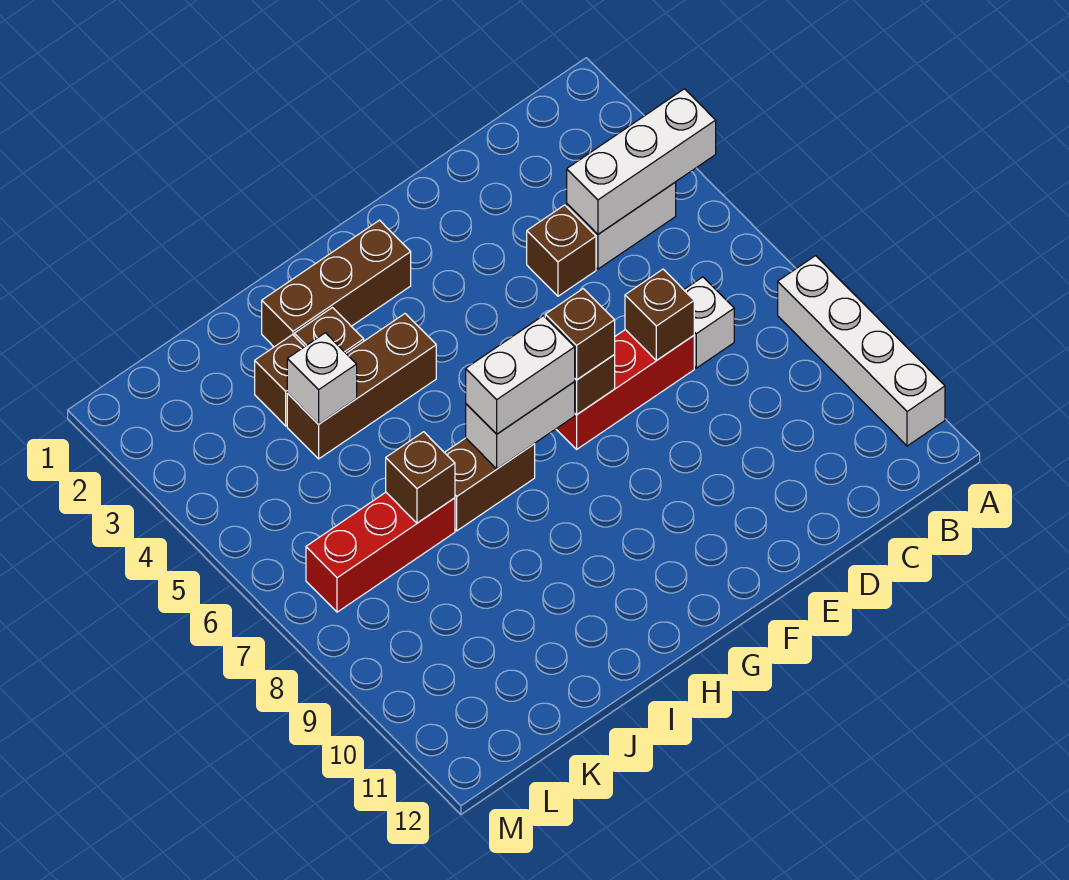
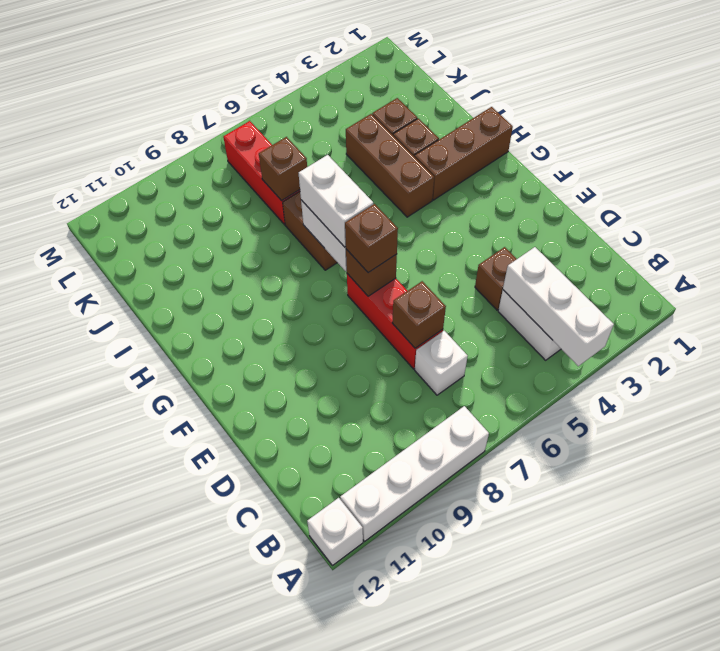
brown 1x3 brick [262,220,411,347] -> brown 1x3 brick turned to [415,107,513,200]
white 1x1 brick [287,333,357,424] -> white 1x1 brick moved to [307,498,363,566]

